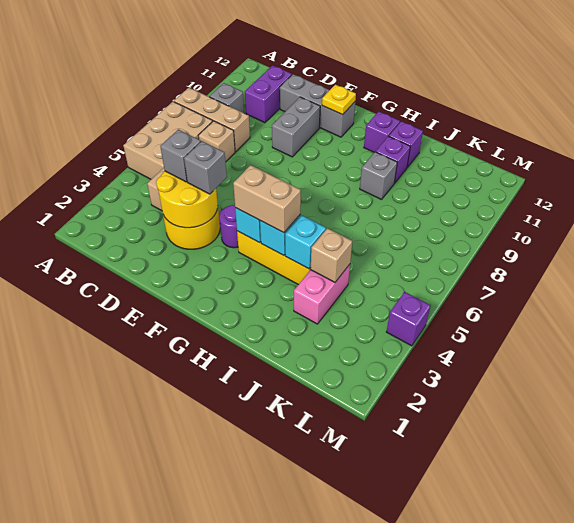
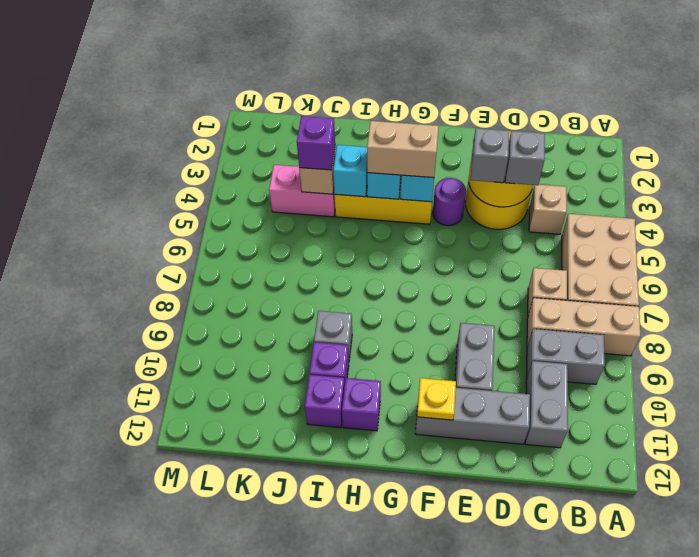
grey 1x1 brick [209,83,244,113] -> grey 1x2 brick [526,329,605,384]
purple 1x2 brick [245,65,292,123] -> grey 1x2 brick [525,361,568,448]
pink 1x2 brick [294,264,350,324] -> pink 1x2 brick turned to [269,165,335,217]
purple 1x1 brick [386,292,431,346] -> purple 1x1 brick moved to [297,116,335,170]

